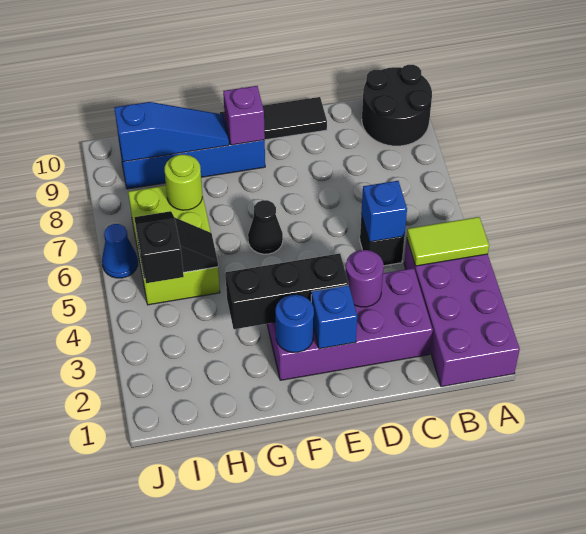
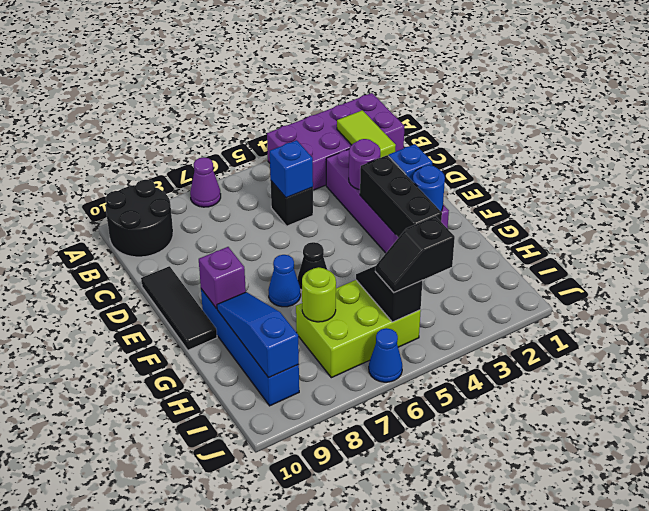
lime 1x2 tile [407,217,489,266] -> lime 1x2 tile moved to [337,110,396,158]
none -> purple 1x1 cone [190,157,221,207]
none -> blue 1x1 cone [268,255,301,307]

